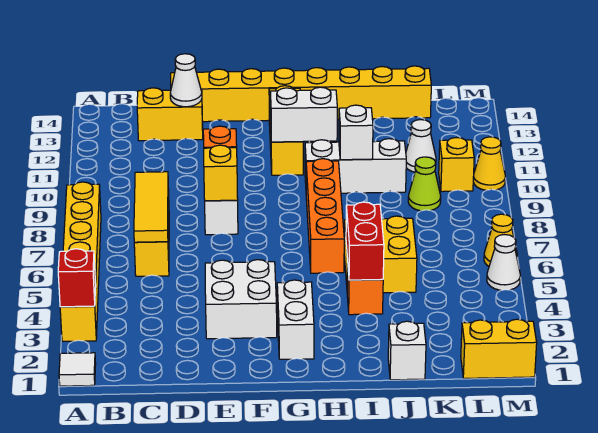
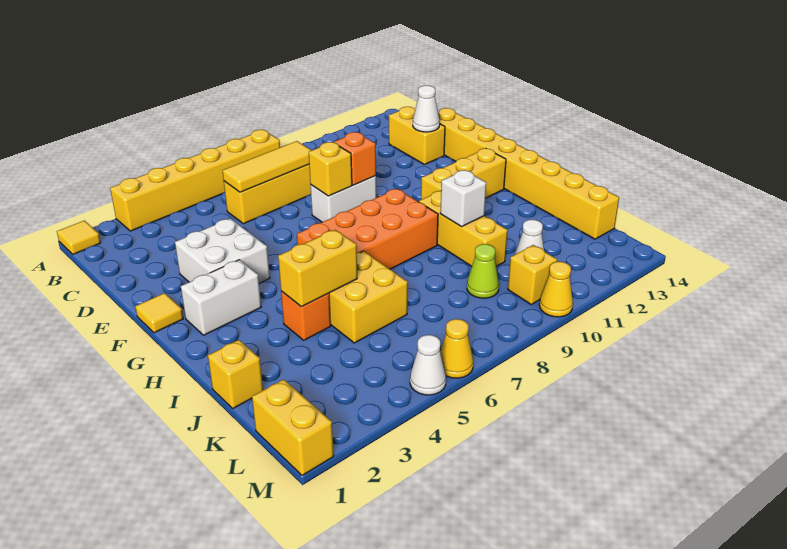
white 1x1 tile [59,353,96,386] -> yellow 1x1 tile [57,221,101,254]
red 1x1 brick [58,249,96,307] -> none
none -> yellow 1x1 tile [135,293,183,333]
white 1x2 brick [270,87,337,142] -> none
orange 1x4 brick [306,159,344,273] -> orange 2x4 brick [297,189,438,269]
white 1x3 brick [305,139,406,193] -> yellow 1x3 brick [419,191,508,266]
red 1x2 brick [346,202,384,280] -> yellow 1x2 brick [278,230,357,307]
white 1x1 brick [388,321,426,380] -> yellow 1x1 brick [208,340,263,408]

